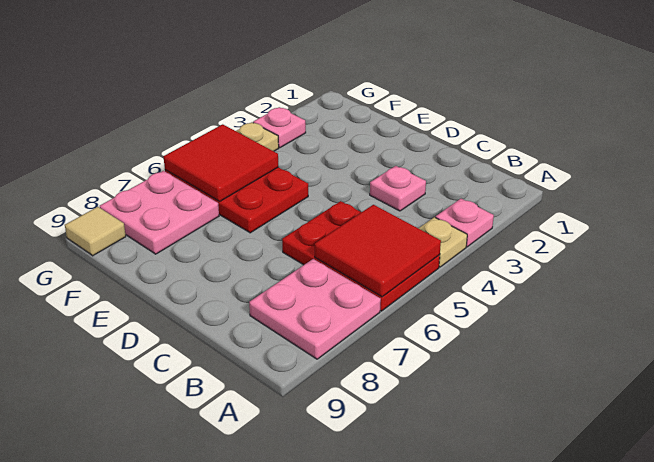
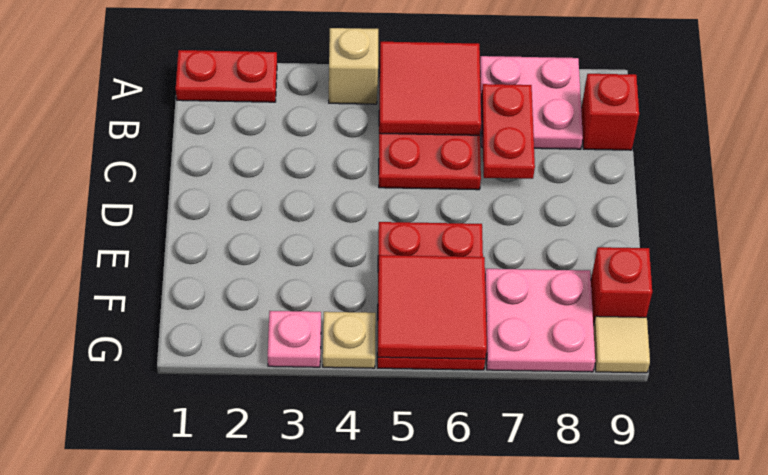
none -> red 1x2 plate [176,50,277,102]
pink 1x1 plate [436,199,494,247] -> none
tan 1x1 plate [419,217,467,267] -> tan 1x1 brick [329,28,378,104]
none -> red 1x2 plate [482,84,535,179]
none -> red 1x1 brick [581,74,639,150]
pink 1x1 plate [370,166,426,211] -> none
none -> red 1x1 brick [591,247,652,325]

